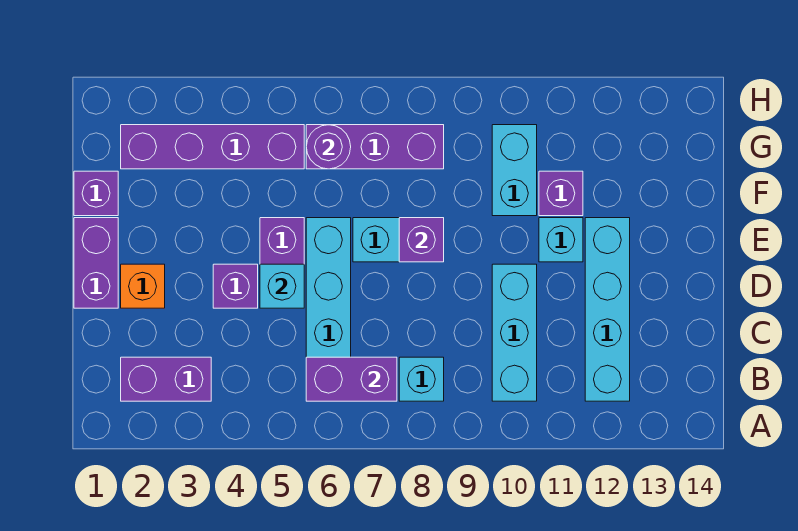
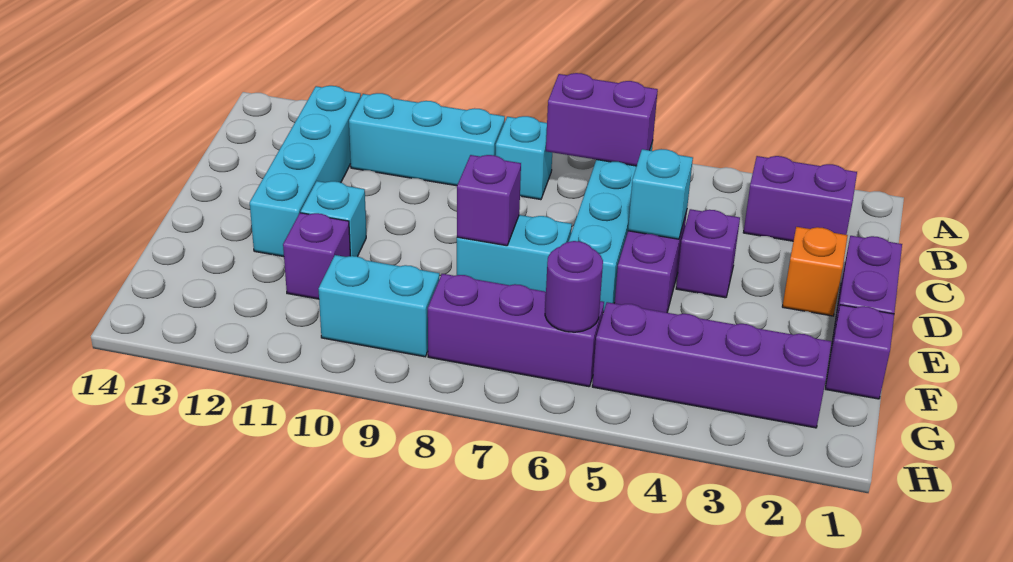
cyan 1x3 brick [492,264,537,401] -> cyan 1x3 brick turned to [349,93,505,186]
cyan 1x2 brick [492,125,537,216] -> cyan 1x2 brick turned to [318,255,439,357]

